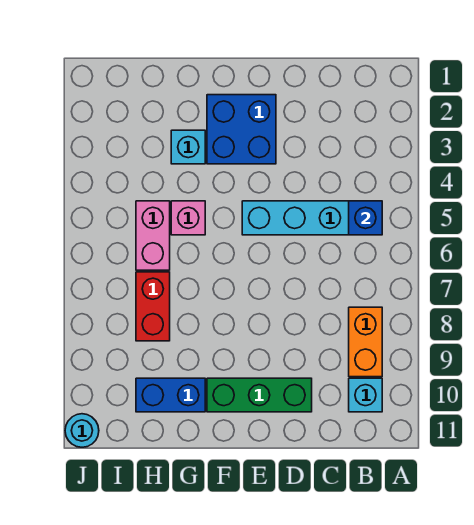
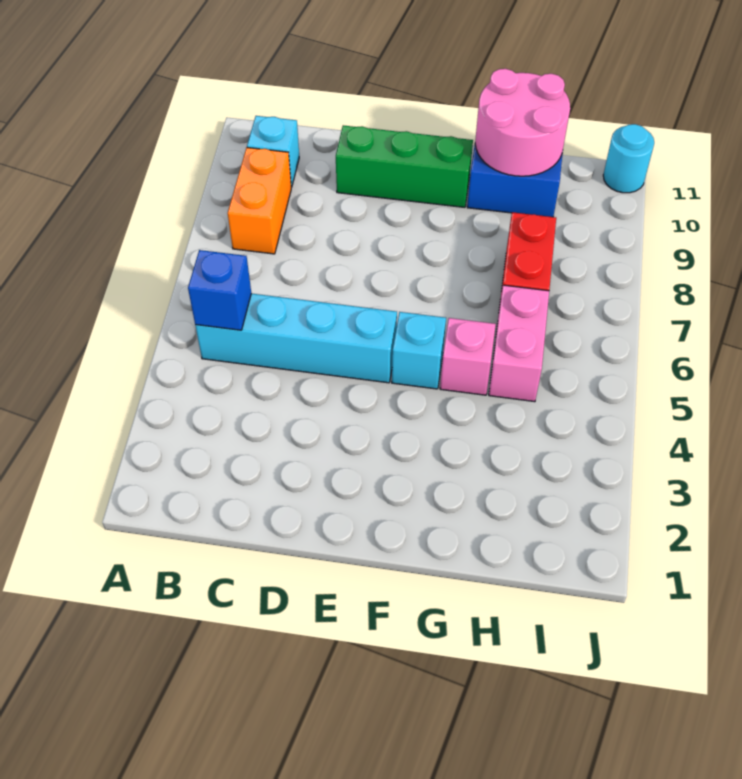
blue 2x2 brick [207,95,276,164] -> none
cyan 1x1 brick [171,130,205,164] -> cyan 1x1 brick moved to [392,312,446,389]
none -> pink 2x2 round brick [475,69,570,176]

